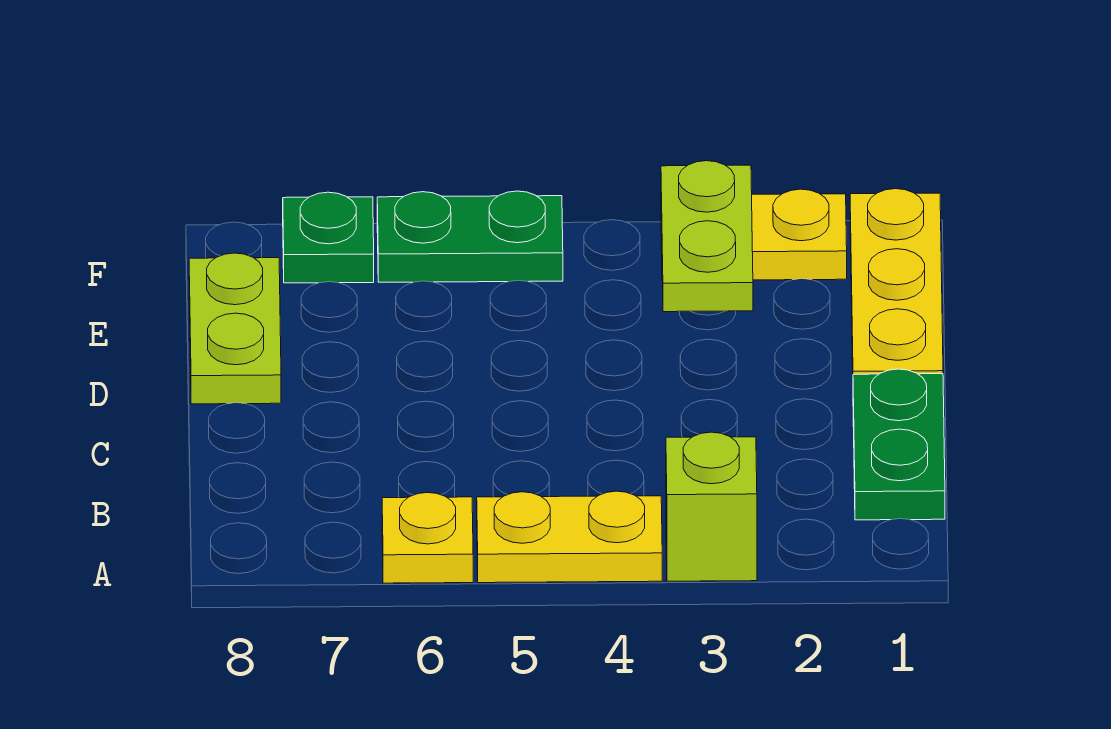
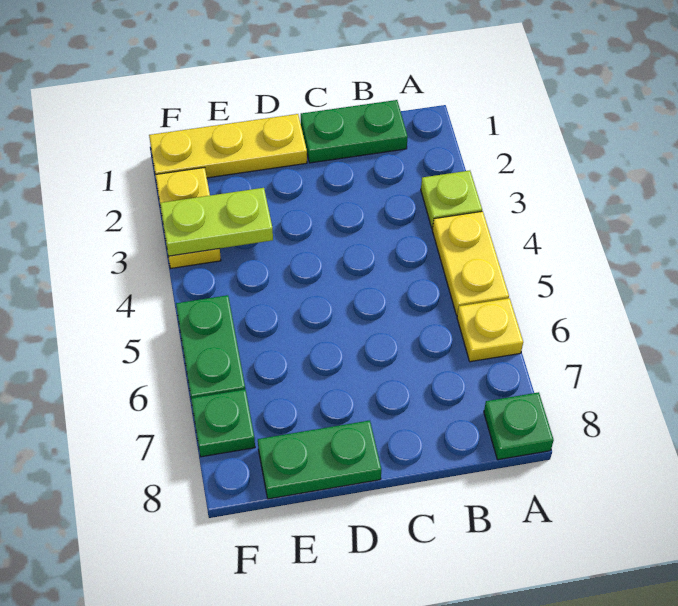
lime 1x1 brick [666,432,757,581] -> lime 1x1 plate [421,170,482,229]
none -> green 1x1 plate [484,392,554,460]
lime 1x2 plate [189,253,281,404] -> green 1x2 plate [258,420,381,499]

